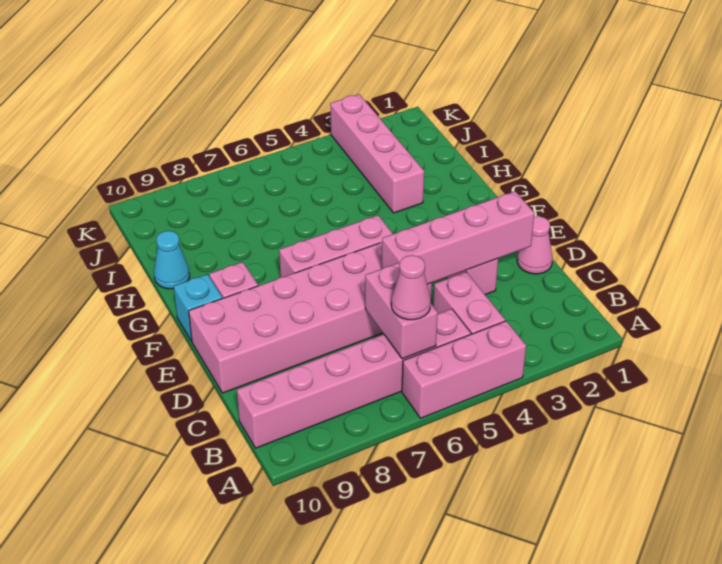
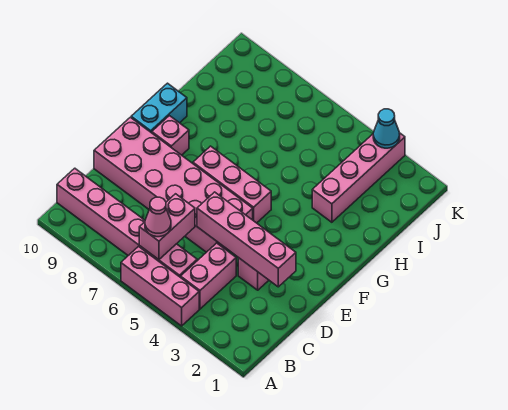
pink 1x1 cone [517,216,553,274] -> none
cyan 1x1 brick [174,274,222,341] -> cyan 1x2 brick [131,83,187,133]
cyan 1x1 cone [154,231,190,289] -> cyan 1x1 cone moved to [373,109,400,148]

